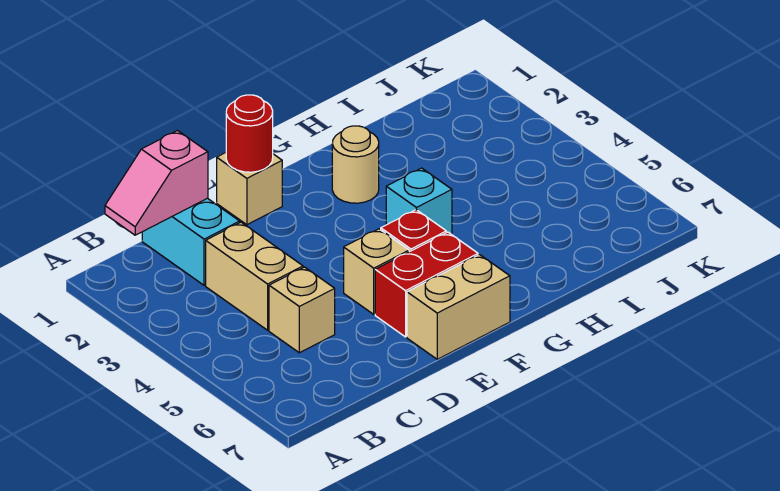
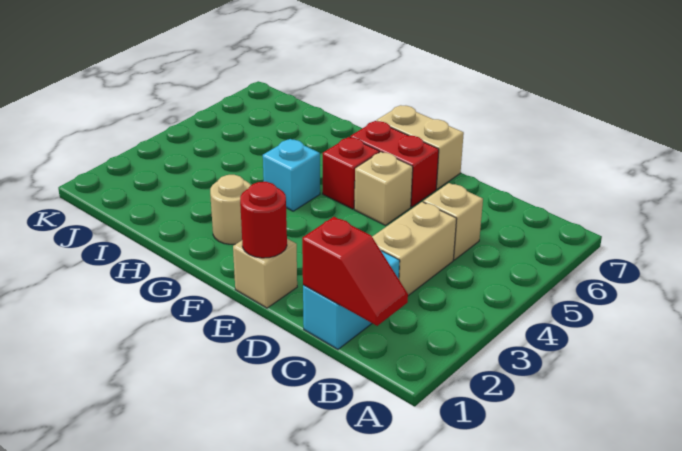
pink 1x2 slope [105,131,208,235] -> red 1x2 slope [302,217,408,326]

